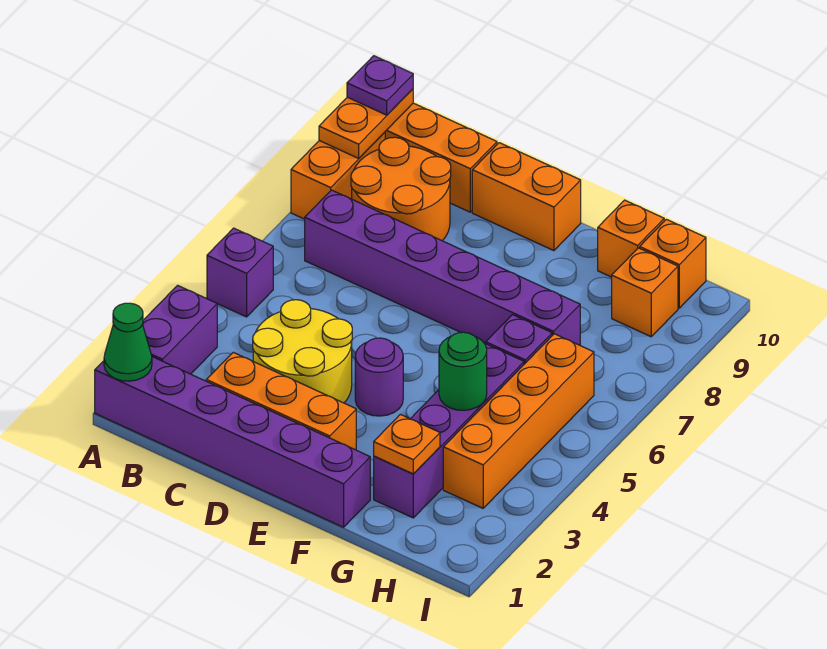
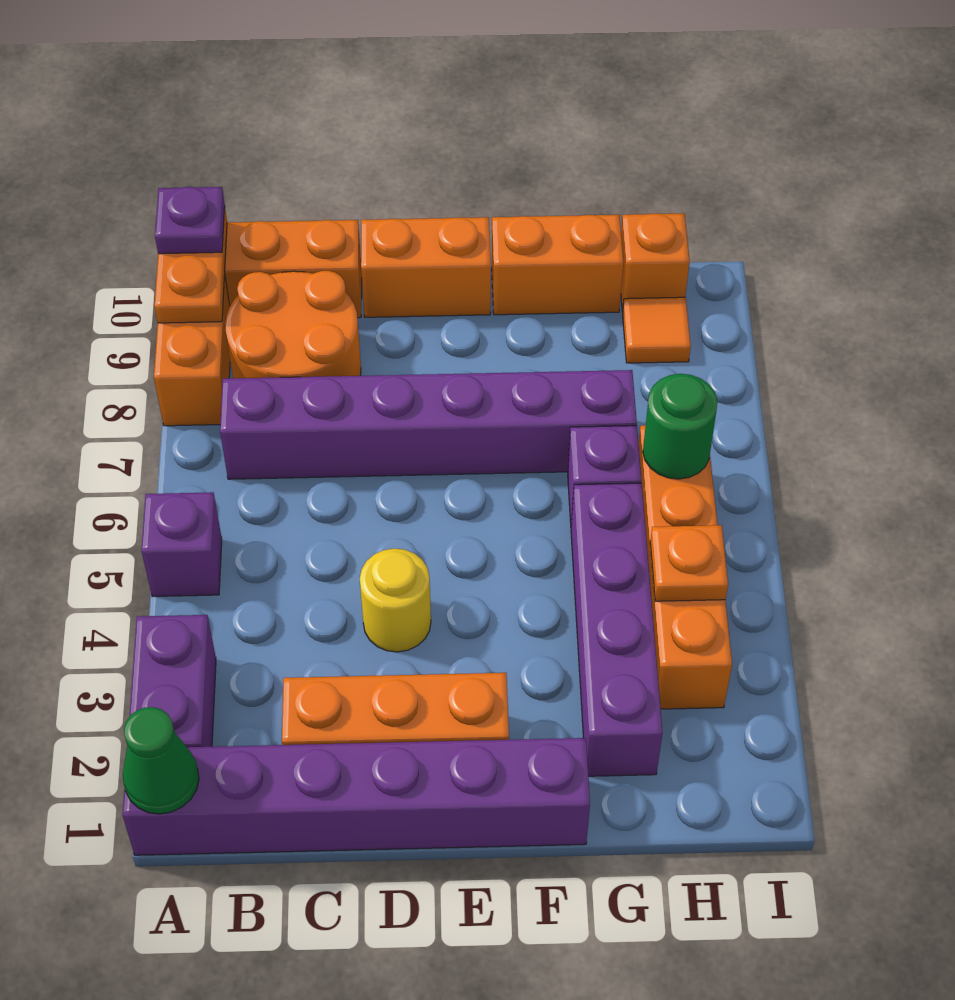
yellow 2x2 round brick [253,300,352,403] -> yellow 1x1 round brick [360,548,431,652]
purple 1x1 round brick [355,338,403,416] -> none
orange 1x1 plate [374,414,440,474] -> orange 1x1 plate moved to [650,525,728,601]
green 1x1 round brick [439,332,487,410] -> green 1x1 round brick moved to [643,374,717,479]
orange 1x1 brick [598,200,664,277] -> orange 1x2 brick [492,215,623,315]
orange 1x1 brick [612,248,678,337] -> orange 1x1 tile [623,297,691,363]

